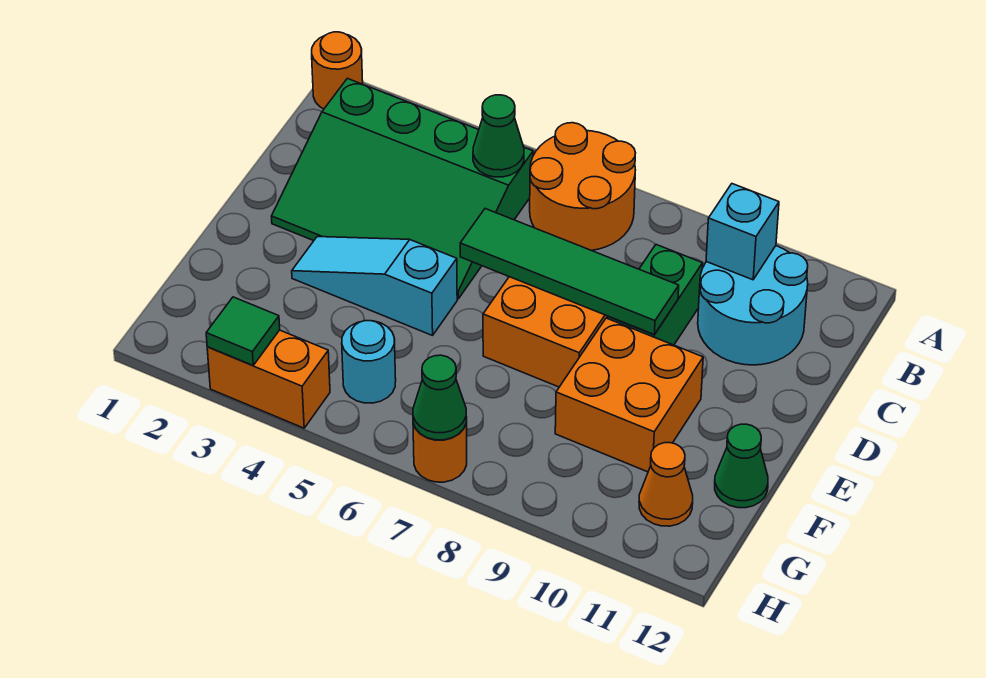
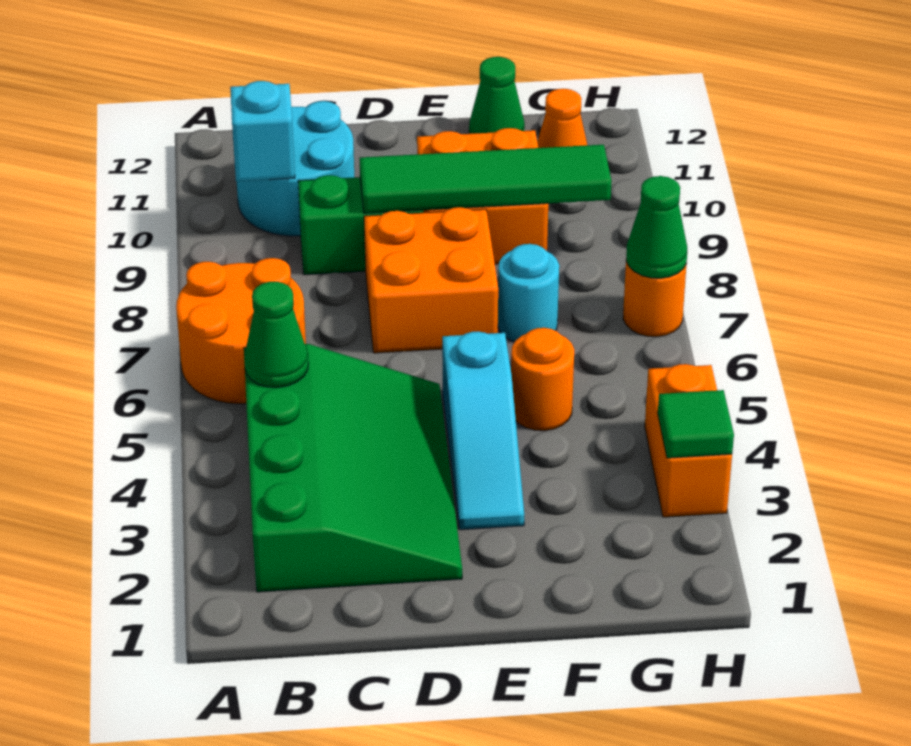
orange 1x1 round brick [312,32,363,109] -> orange 1x1 round brick moved to [511,328,574,431]
green 1x4 tile [460,209,679,334] -> green 1x4 tile turned to [360,145,611,213]
cyan 1x1 round brick [342,321,396,403] -> cyan 1x1 round brick moved to [498,244,559,342]

